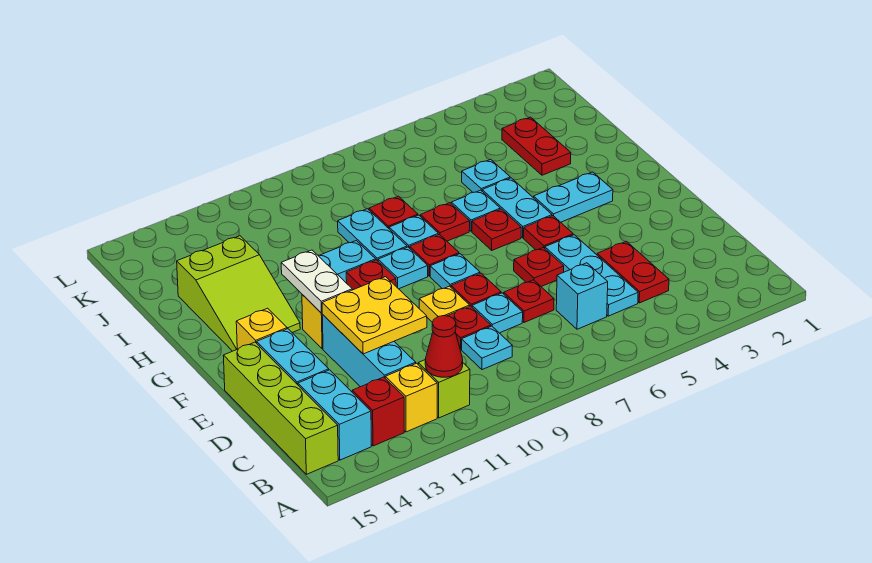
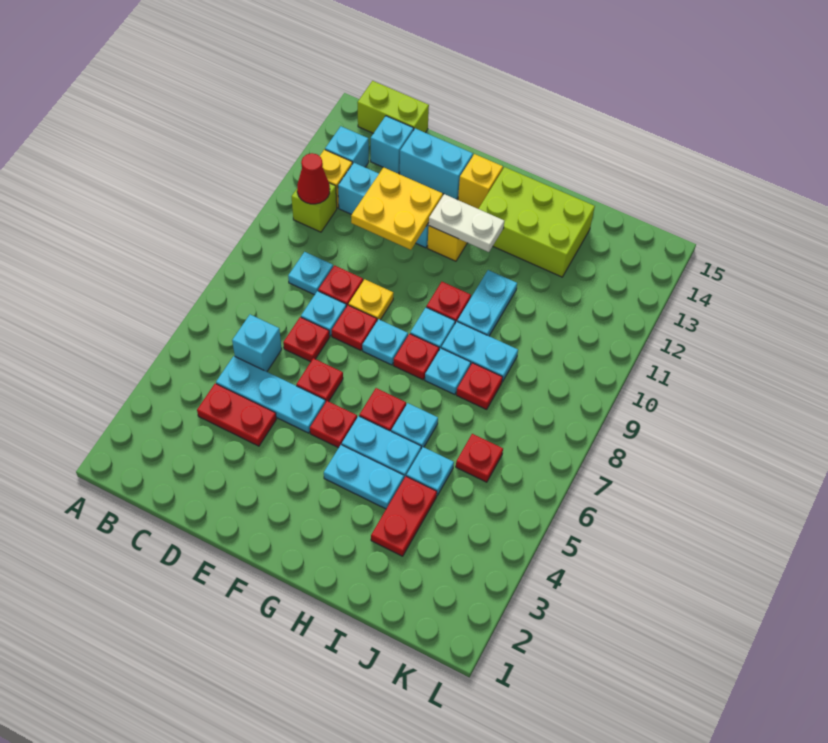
red 1x1 brick [352,377,404,446] -> cyan 1x1 brick [325,126,369,167]
cyan 1x2 brick [298,370,371,460] -> cyan 1x1 brick [371,116,414,173]
lime 1x4 brick [223,342,338,474] -> lime 1x2 brick [357,81,429,133]
cyan 1x2 plate [534,172,613,222] -> cyan 1x2 plate turned to [324,445,404,509]
lime 2x3 slope [177,236,300,351] -> lime 2x3 brick [479,167,595,277]
red 1x1 plate [420,203,470,241] -> red 1x1 plate moved to [456,434,503,482]
red 1x2 plate [502,117,571,175] -> red 1x2 plate turned to [371,476,437,556]

